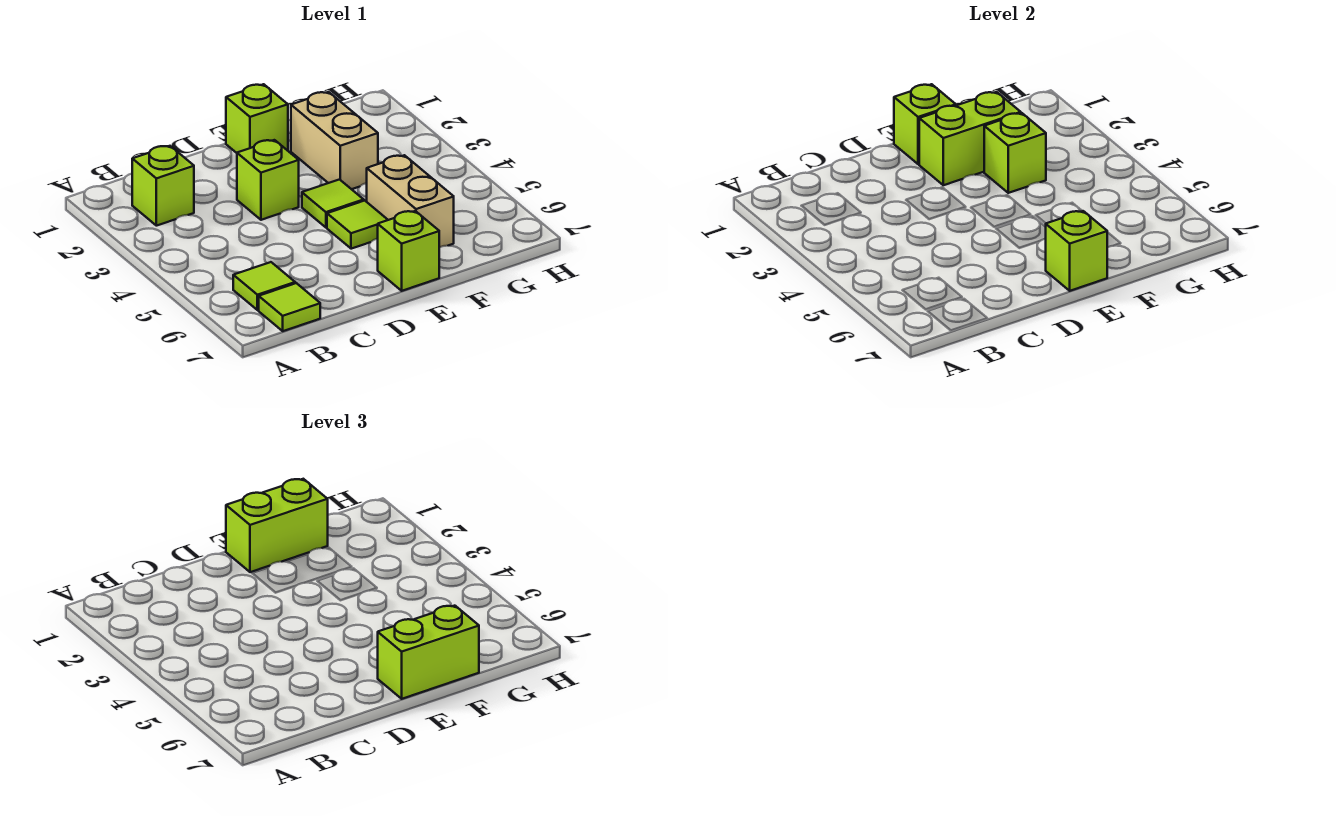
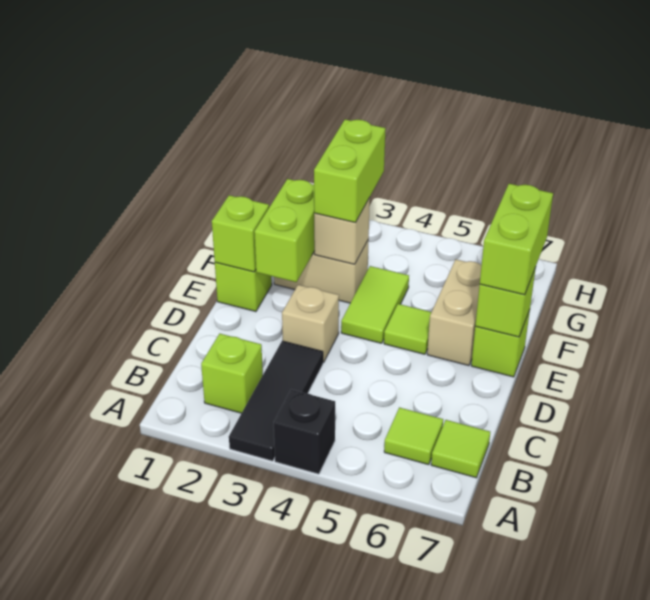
none -> black 1x3 tile [229,341,323,461]
none -> black 1x1 brick [274,390,335,474]
lime 1x1 brick [237,140,299,220] -> tan 1x1 brick [282,285,339,363]
lime 1x2 brick [226,479,328,572] -> lime 1x2 brick moved to [314,119,386,223]
lime 1x1 tile [302,179,364,227] -> lime 1x2 tile [341,266,409,343]
lime 1x1 brick [984,113,1046,193] -> tan 1x1 brick [314,198,370,264]
tan 1x2 brick [367,155,454,247] -> tan 1x2 brick turned to [427,259,482,366]

